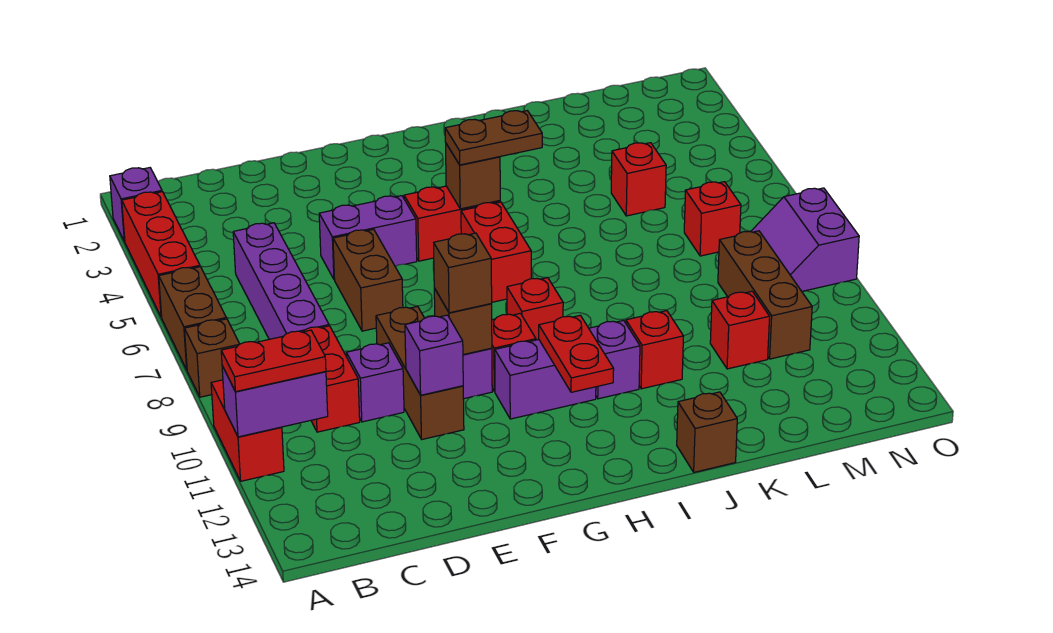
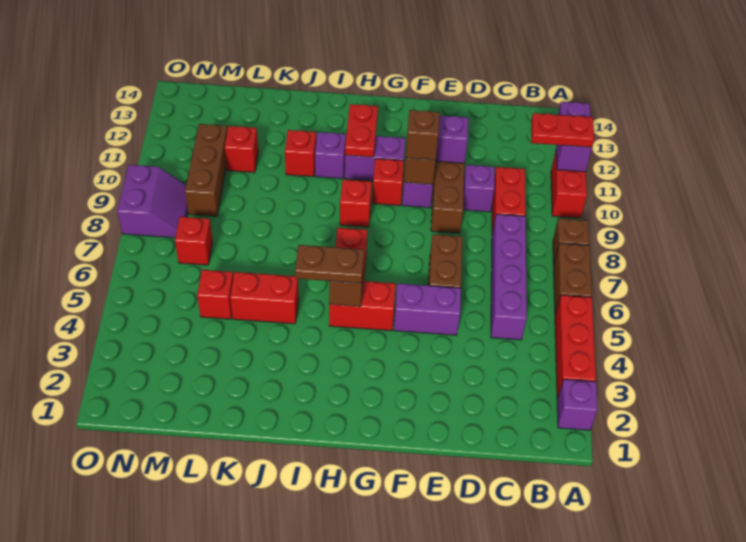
purple 1x2 brick [222,366,328,437] -> purple 1x2 brick turned to [556,102,592,172]
none -> red 1x2 brick [230,272,299,324]
brown 1x1 brick [677,392,737,472] -> none

